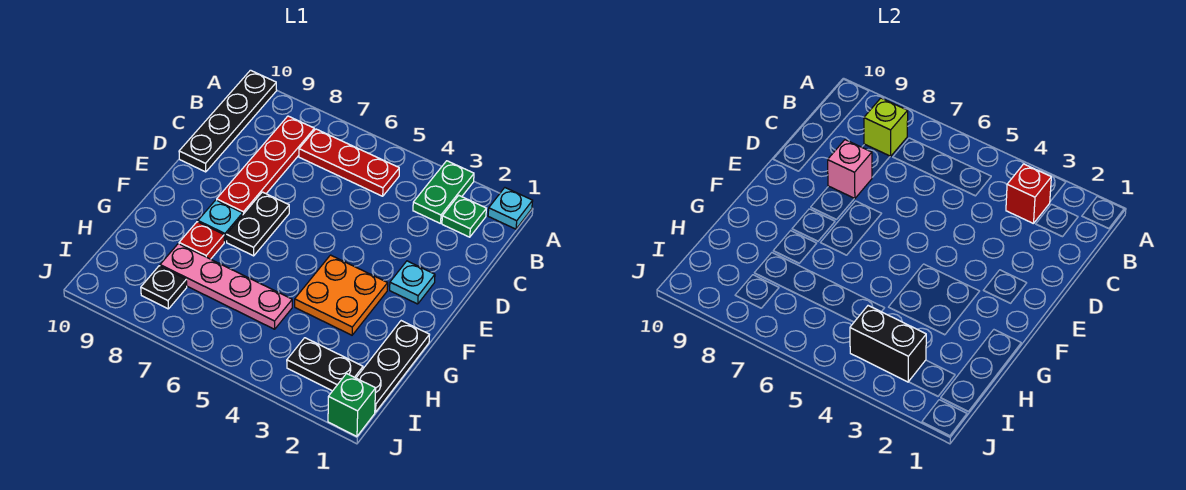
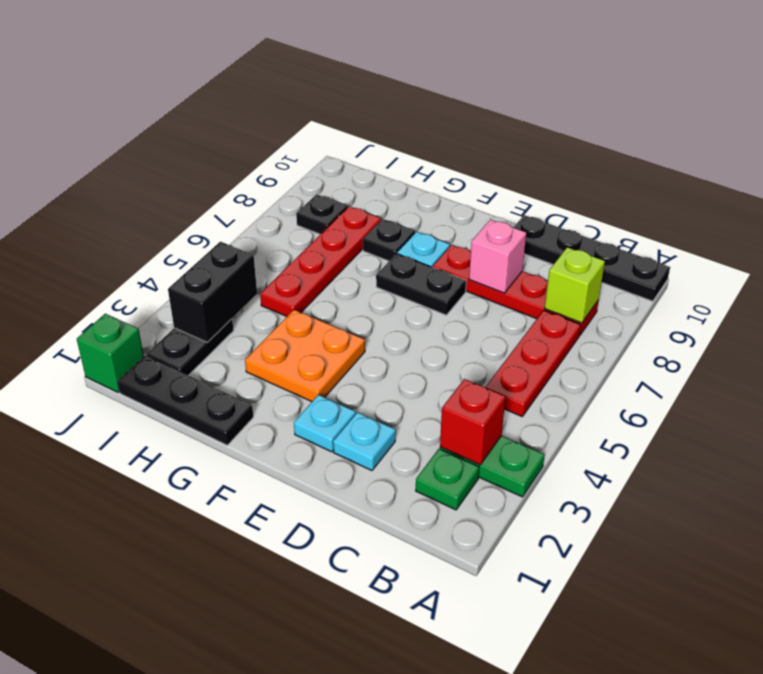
cyan 1x1 plate [488,188,533,229] -> cyan 1x1 plate moved to [333,412,396,470]
red 1x1 plate [179,222,224,259] -> black 1x1 plate [363,219,415,261]
pink 1x4 plate [160,244,292,329] -> red 1x4 plate [260,206,381,316]

